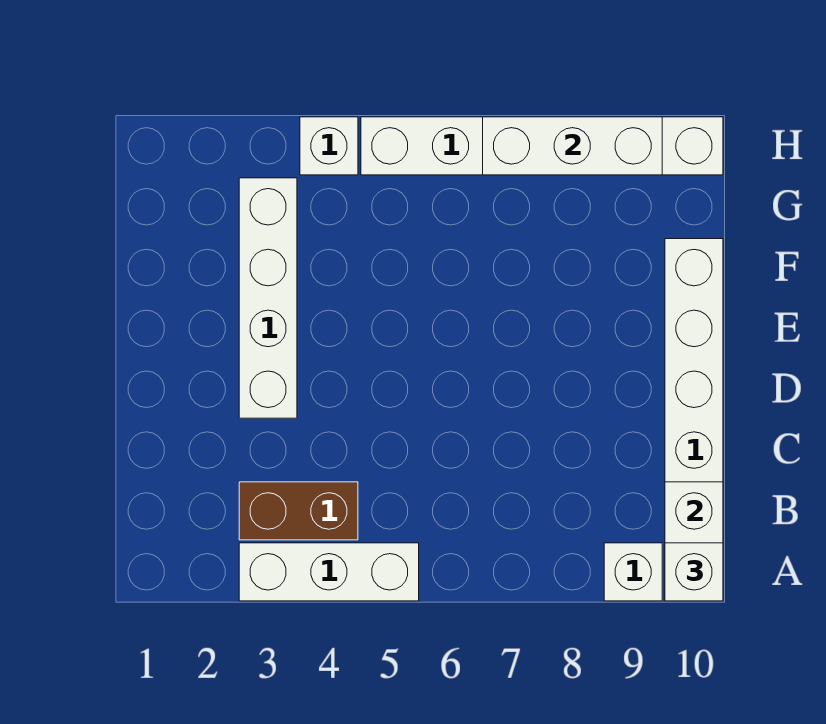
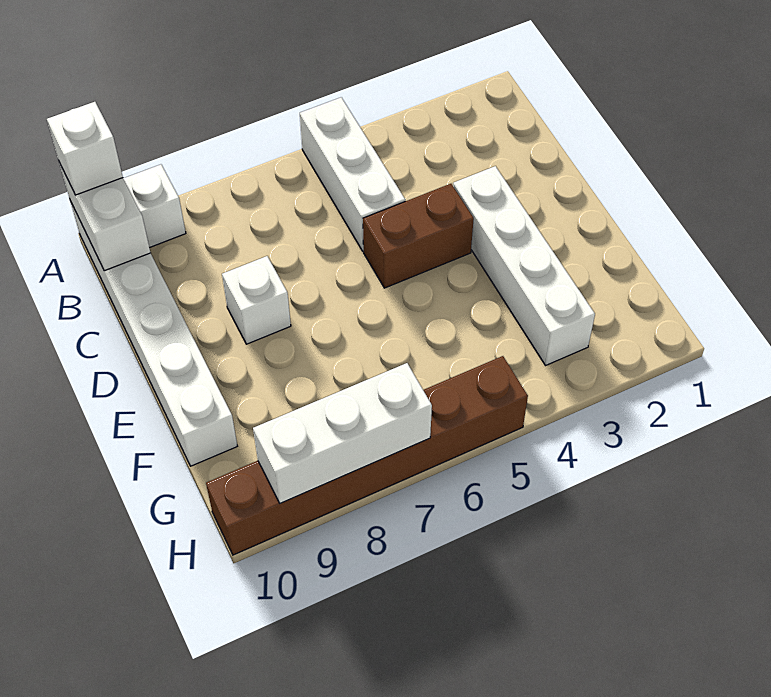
white 1x3 brick [239,543,419,601] -> white 1x3 brick turned to [300,97,405,251]
brown 1x2 brick [239,482,358,540] -> brown 1x2 brick moved to [363,184,474,288]
white 1x1 brick [300,117,358,175] -> white 1x1 brick moved to [222,256,291,344]
white 1x6 brick [361,117,723,175] -> brown 1x6 brick [206,356,528,555]

